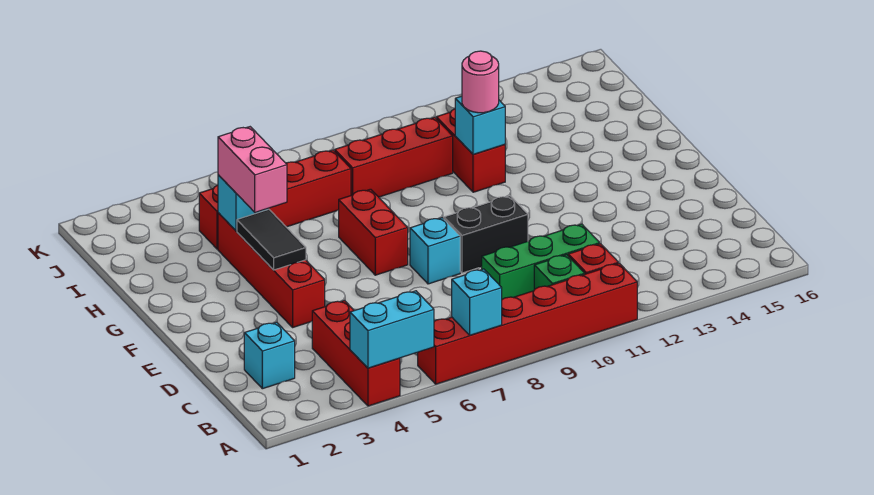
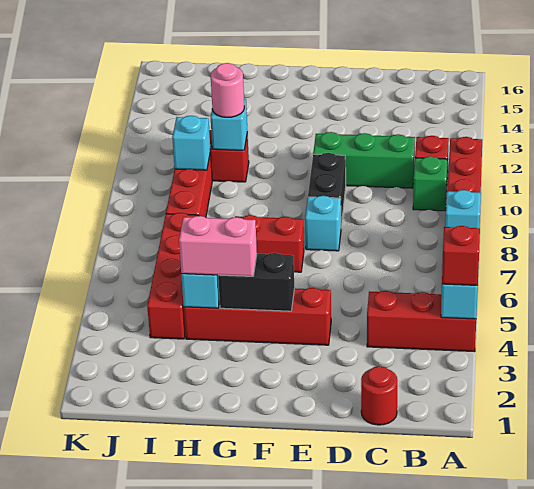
none -> red 1x1 brick [442,226,480,285]
none -> red 1x1 round brick [361,366,397,425]
cyan 1x1 brick [244,322,295,389] -> cyan 1x1 brick moved to [172,116,210,170]
green 1x3 brick [482,224,600,299] -> green 1x3 brick turned to [313,132,415,188]
black 1x2 tile [237,209,306,270] -> black 1x2 brick [218,253,294,311]

